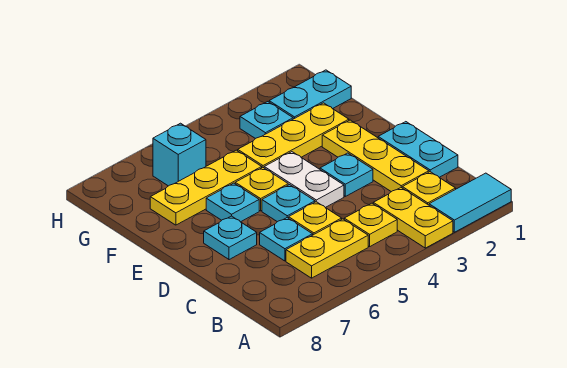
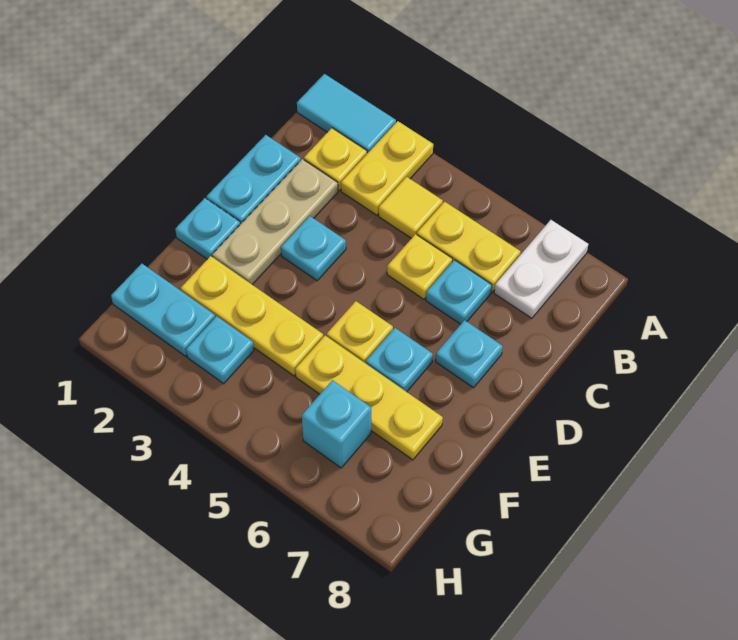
yellow 1x1 plate [344,203,397,247] -> yellow 1x1 tile [379,177,443,238]
yellow 1x3 plate [322,120,429,192] -> tan 1x3 plate [212,159,338,285]
white 1x2 plate [264,152,344,208] -> white 1x2 plate moved to [494,220,588,318]
cyan 1x1 plate [262,185,315,222] -> cyan 1x1 plate moved to [175,198,240,259]

